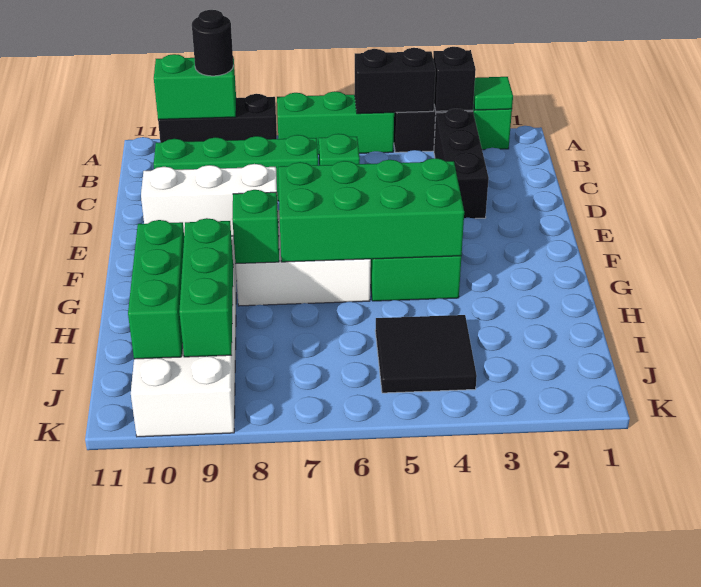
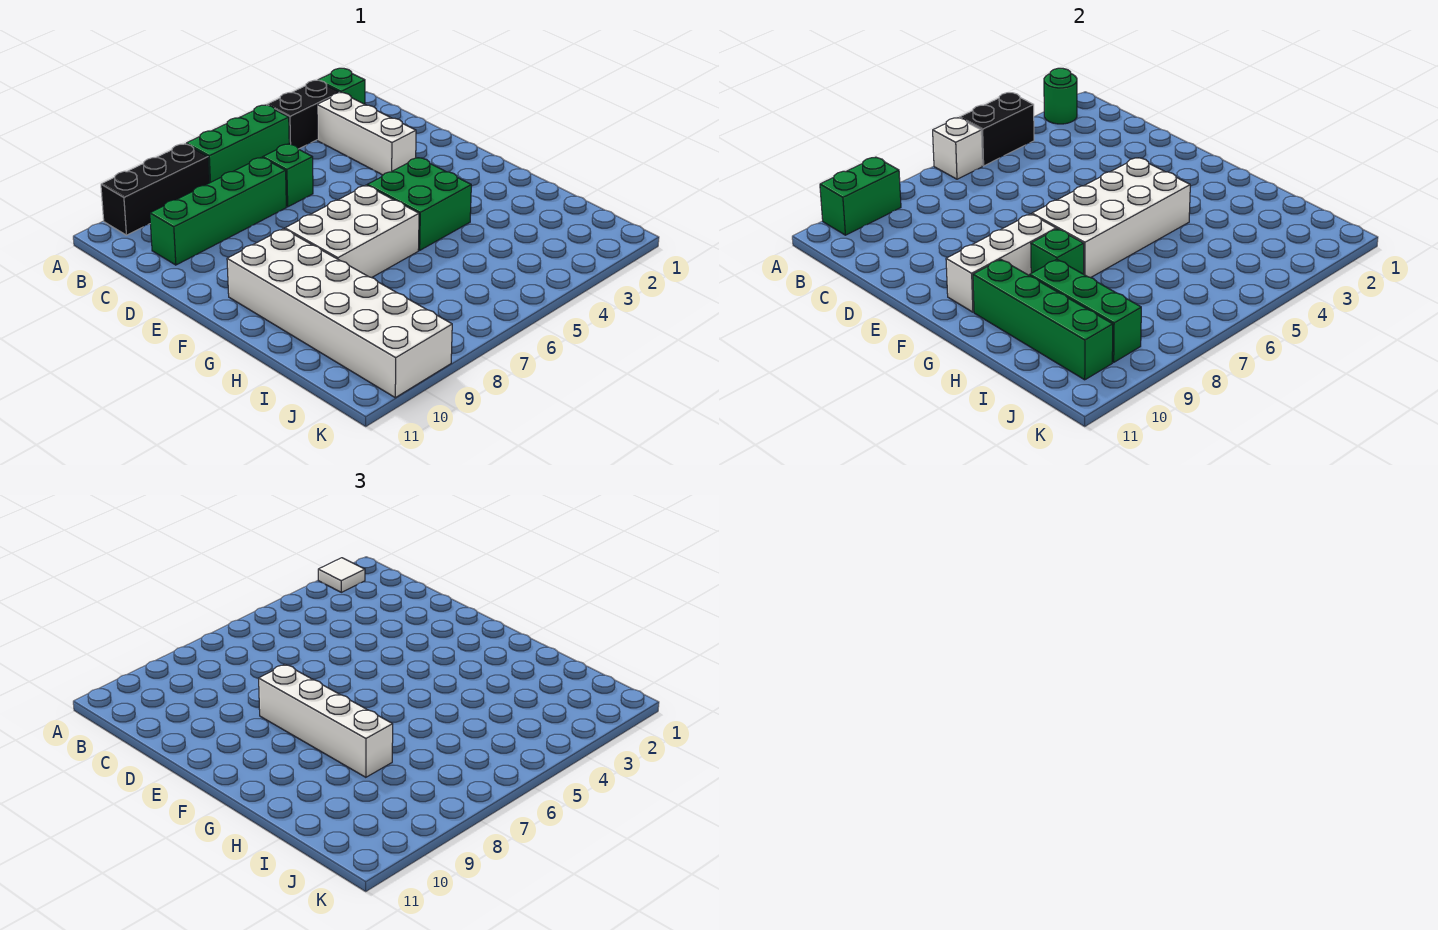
green 1x1 tile [473,77,513,110] -> green 1x1 round brick [1044,68,1077,124]
none -> white 1x1 tile [318,558,365,592]
black 1x1 brick [433,47,476,111] -> none
none -> white 1x1 brick [933,118,982,179]
black 1x1 round brick [192,10,233,76] -> none
black 1x3 brick [434,109,489,219] -> white 1x3 brick [317,93,416,175]
none -> white 1x4 brick [259,664,393,777]
green 2x4 brick [278,158,464,262] -> white 2x4 brick [1032,158,1190,278]
green 1x3 brick [128,220,184,359] -> green 1x4 brick [973,259,1113,380]
black 2x2 tile [375,315,477,393] -> none

